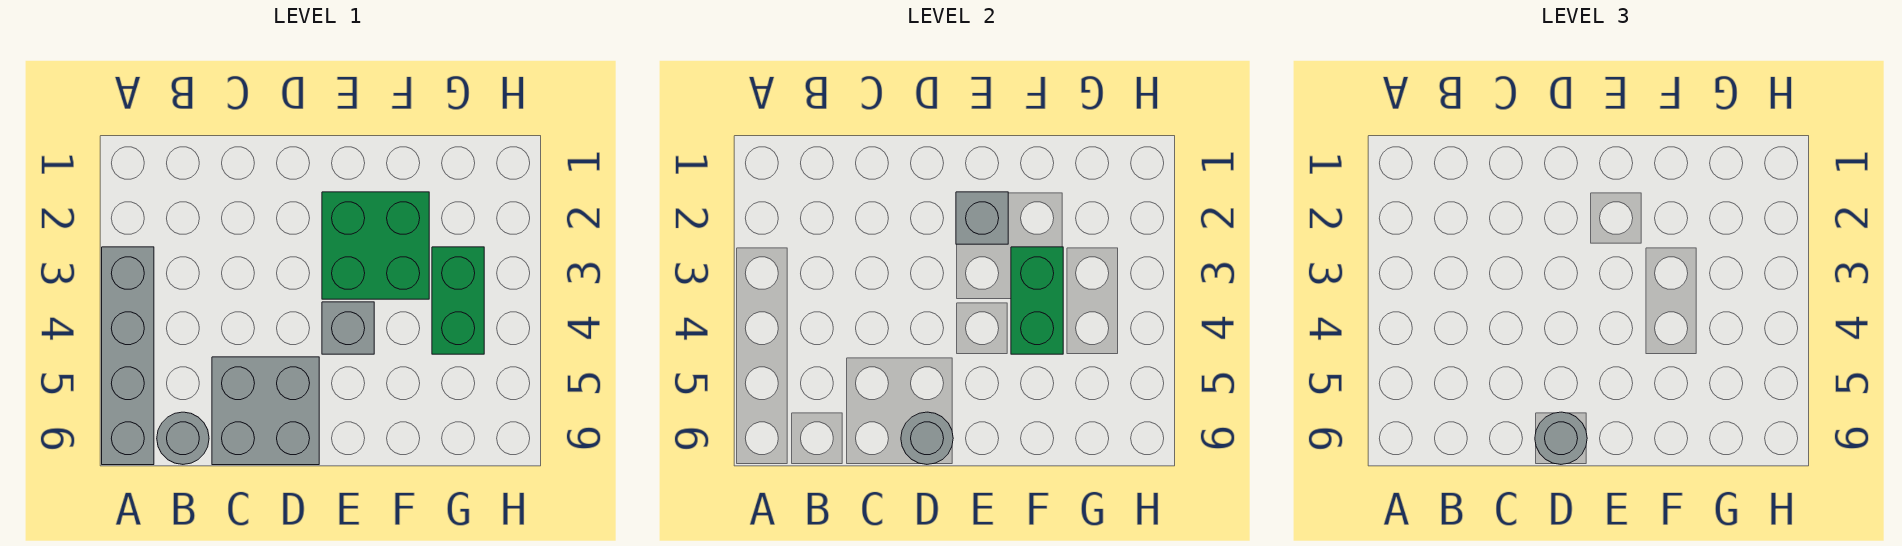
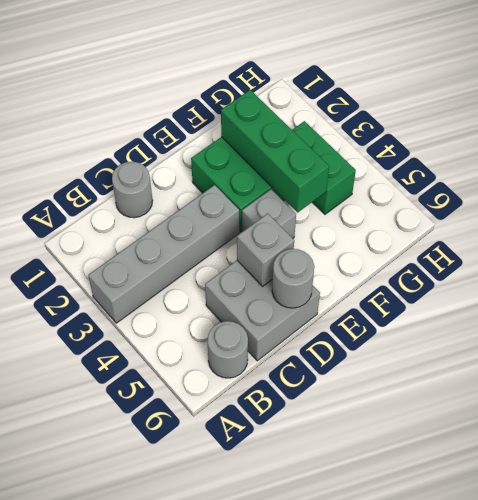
grey 1x4 brick [102,247,154,465] -> grey 1x4 brick turned to [88,185,239,323]
grey 1x1 round brick [1535,412,1587,464] -> grey 1x1 round brick moved to [112,162,153,218]
grey 1x1 brick [956,192,1008,244] -> grey 1x1 brick moved to [237,214,294,286]
green 1x2 brick [1011,247,1063,354] -> green 1x3 brick [221,90,329,212]

